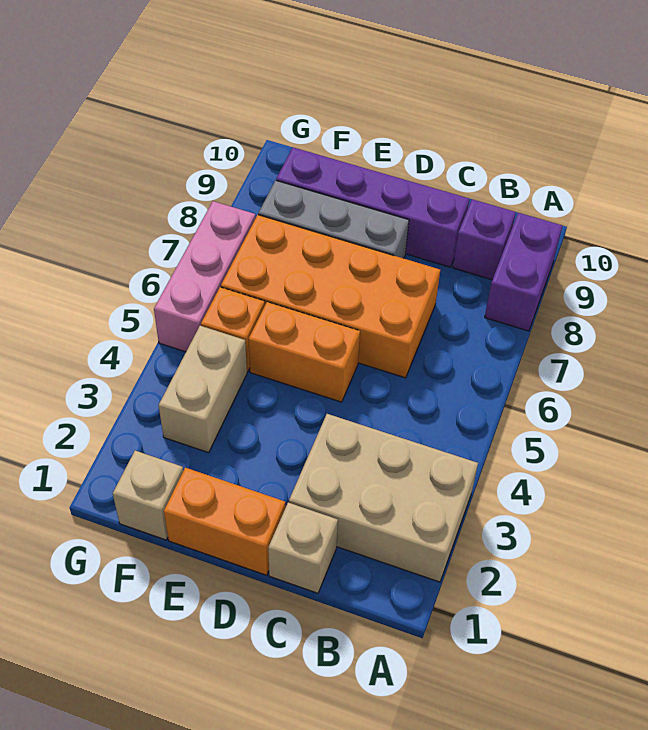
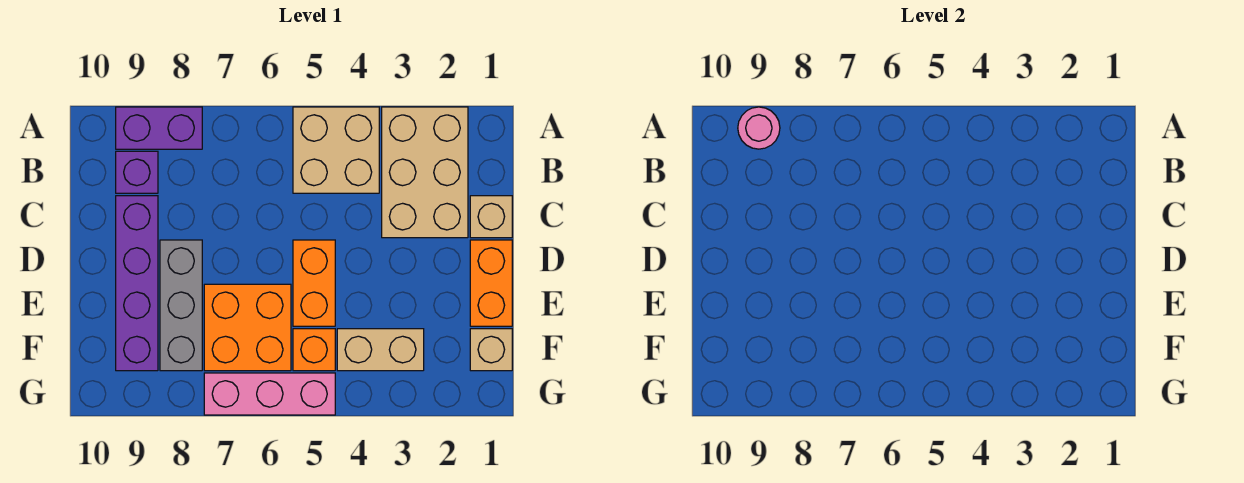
none -> tan 2x2 brick [293,107,379,193]
none -> pink 1x1 round brick [738,107,780,149]
orange 2x4 brick [221,215,440,378] -> orange 2x2 brick [204,284,291,371]

